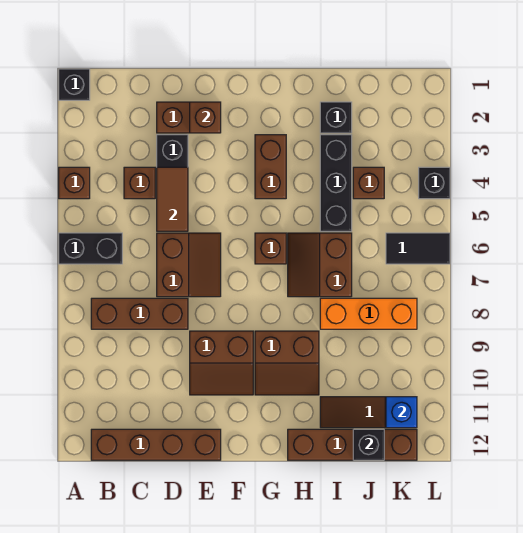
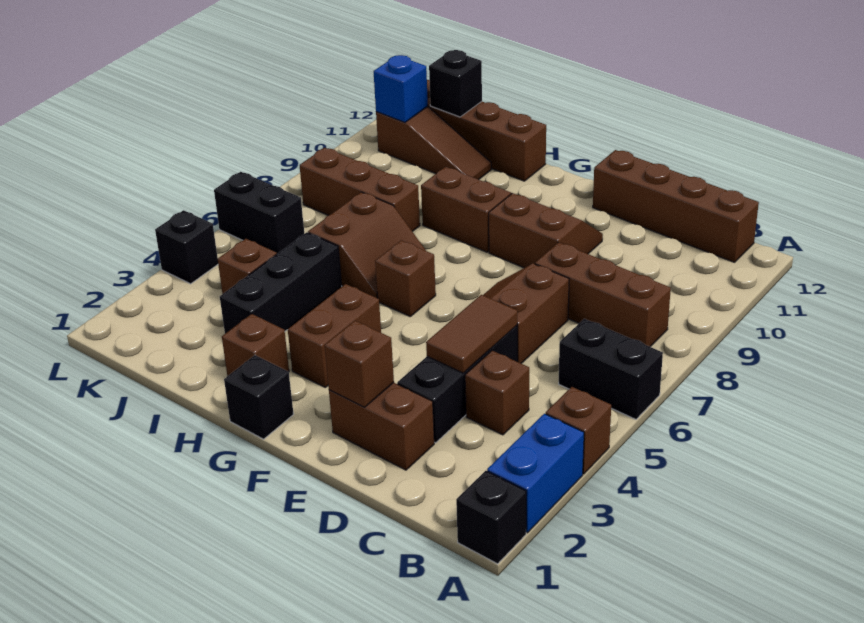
none -> blue 1x2 brick [487,414,584,533]
none -> brown 1x1 brick [222,314,289,376]
black 1x1 brick [320,102,352,133] -> black 1x1 brick moved to [224,355,293,439]
orange 1x3 brick [320,298,417,329] -> brown 1x3 brick [300,148,420,232]
black 1x2 tile [386,233,450,264] -> black 1x2 brick [214,172,304,254]

